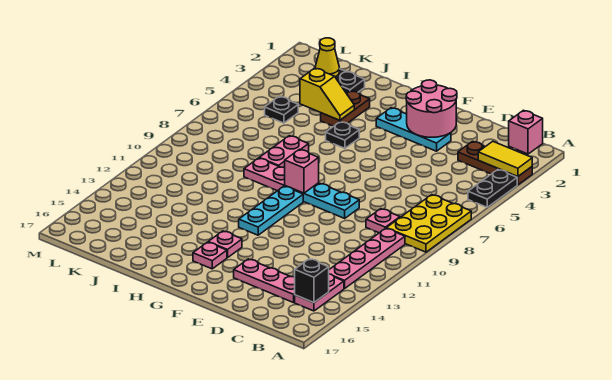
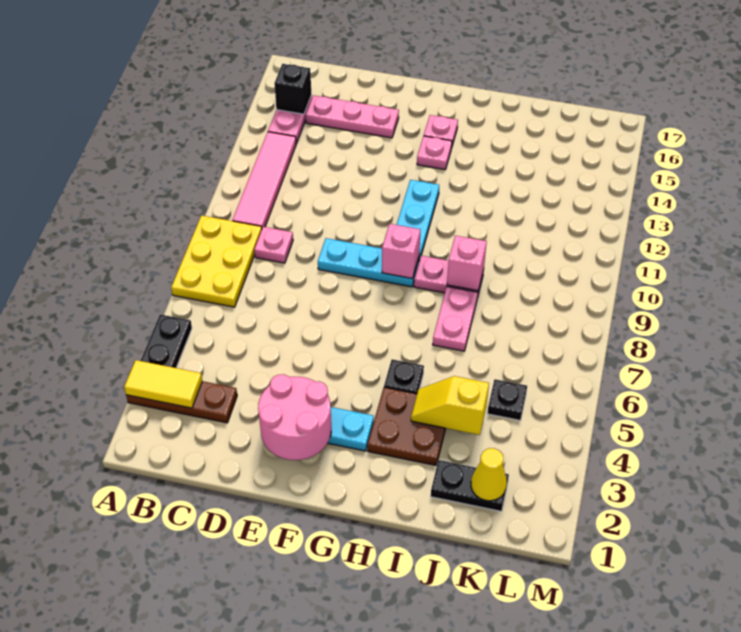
pink 1x1 brick [509,110,543,154] -> pink 1x1 brick moved to [447,236,487,291]
pink 1x4 plate [329,228,405,289] -> pink 1x4 tile [233,132,296,228]
brown 1x2 plate [321,91,370,126] -> brown 2x2 plate [367,387,446,465]

